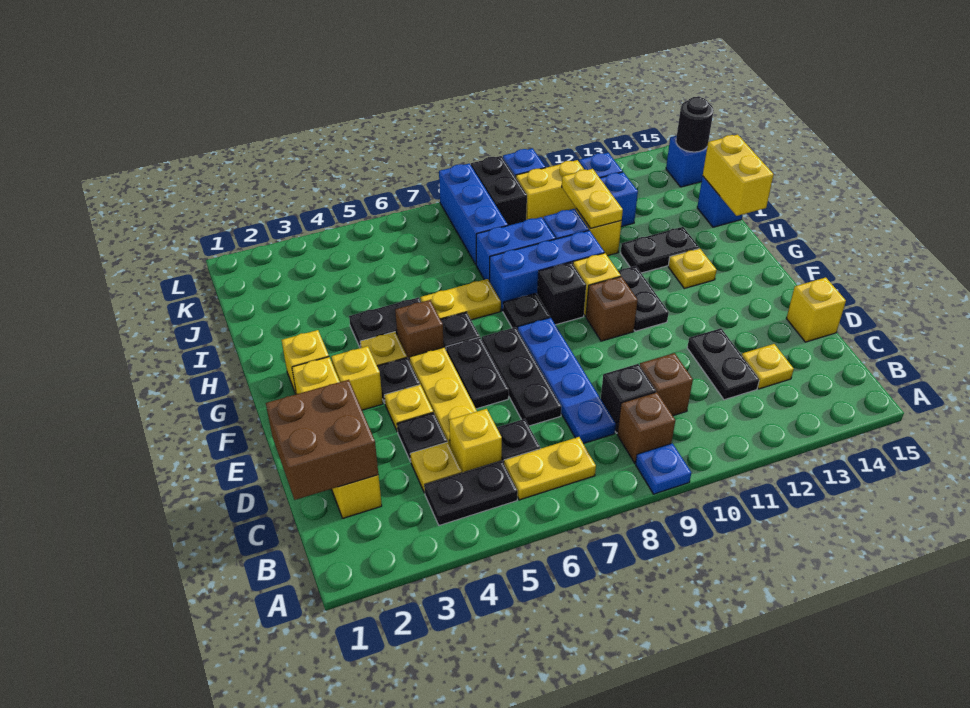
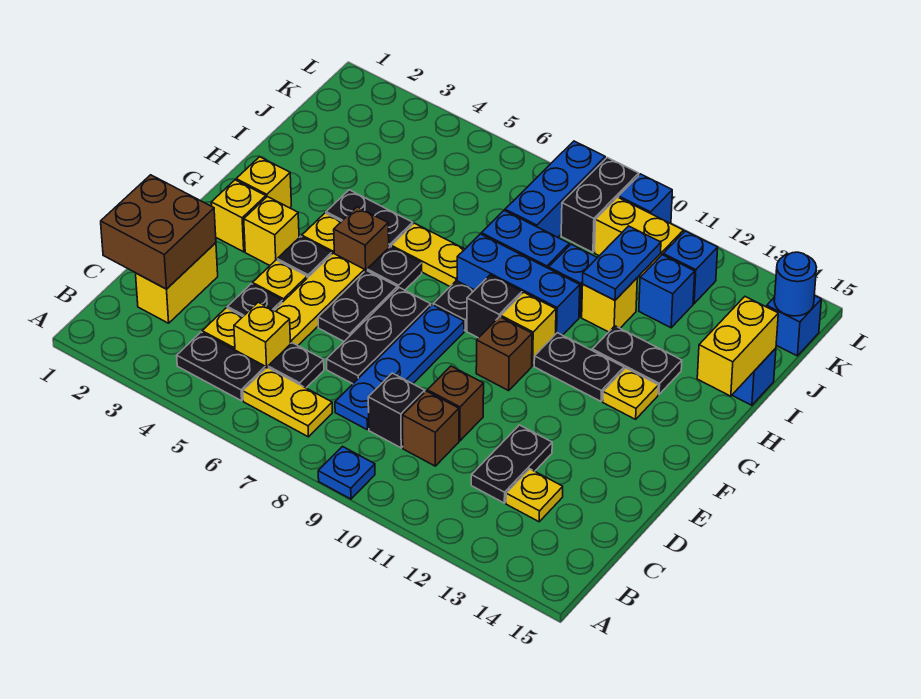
brown 1x1 brick [617,392,675,463] -> brown 1x1 brick moved to [427,366,484,441]
yellow 1x1 brick [786,277,846,342] -> none
black 1x2 plate [618,266,669,331] -> black 1x2 plate turned to [534,333,624,401]
yellow 1x2 plate [562,169,623,228] -> blue 1x2 plate [583,226,661,300]
black 1x1 round brick [676,97,714,152] -> blue 1x1 round brick [774,252,816,316]

